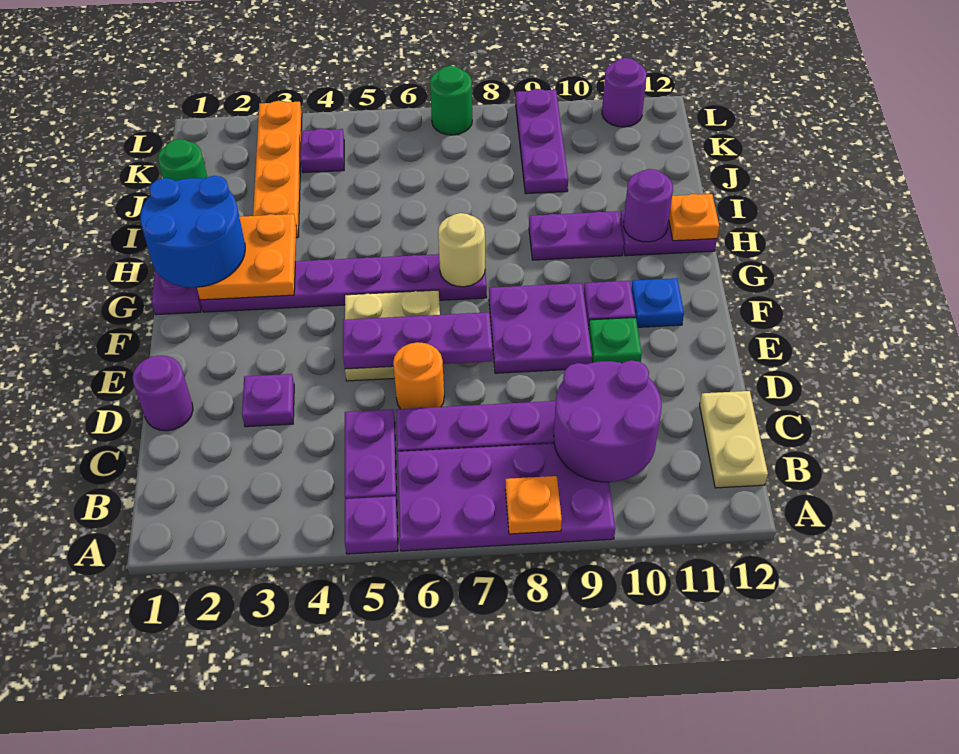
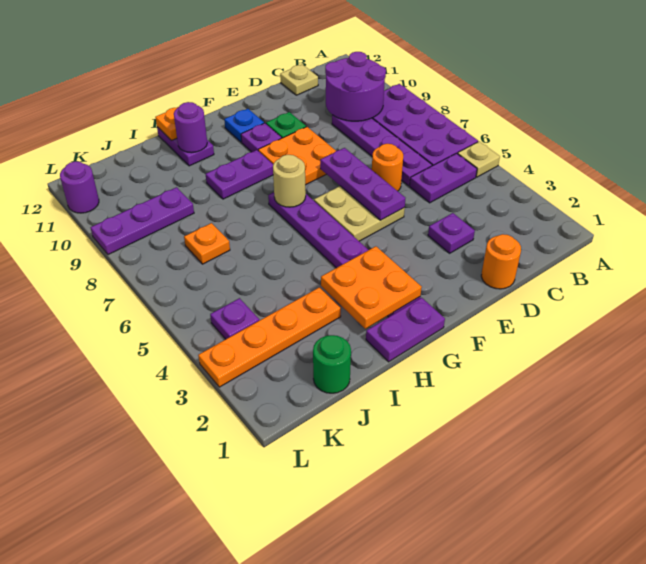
purple 1x1 plate [345,496,398,554] -> tan 1x1 plate [458,141,500,177]
orange 1x1 plate [505,476,562,534] -> orange 1x1 plate moved to [184,223,230,264]
tan 1x2 plate [700,391,768,488] -> tan 1x1 plate [280,64,318,95]
purple 1x1 round brick [133,356,193,431] -> orange 1x1 round brick [481,234,521,289]
purple 2x2 plate [489,283,592,373] -> orange 2x2 plate [258,127,336,185]
blue 2x2 round brick [140,176,245,287] -> none
purple 1x2 plate [529,211,624,260] -> purple 1x2 plate turned to [206,150,273,199]
green 1x1 round brick [430,66,472,135] -> none

